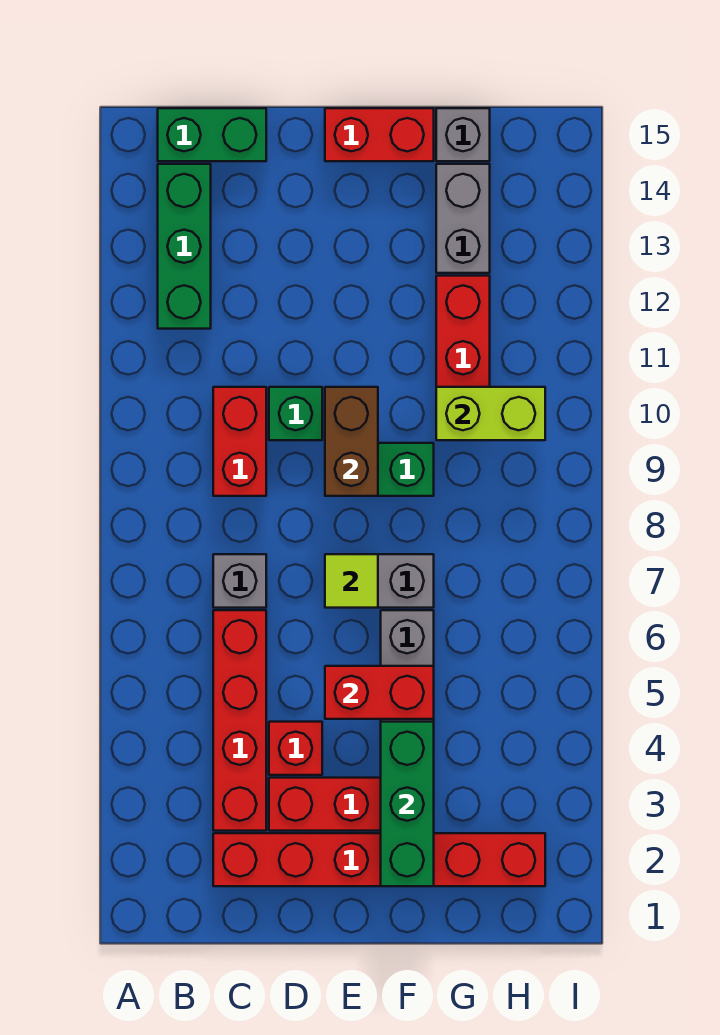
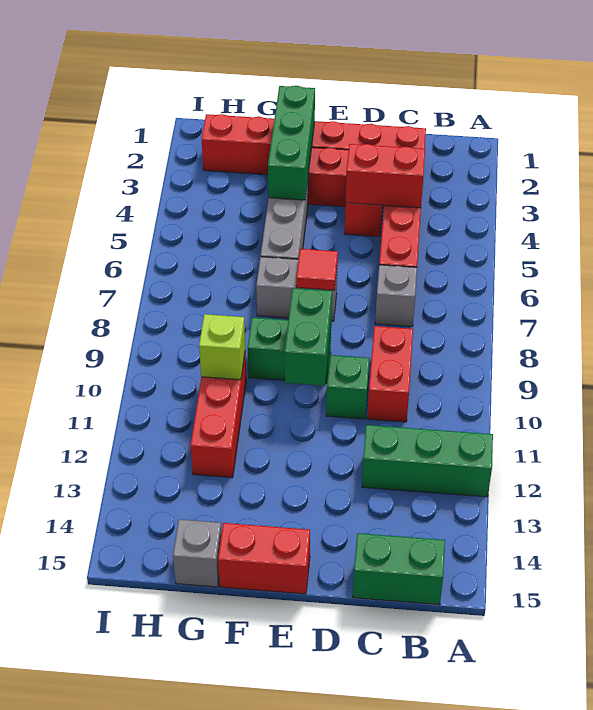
green 1x3 brick [158,164,211,329] -> green 1x3 brick turned to [362,425,493,497]
red 1x2 brick [325,666,434,719] -> red 1x2 brick moved to [345,144,425,208]
lime 1x1 tile [325,554,378,608] -> red 1x1 tile [296,249,338,290]
brown 1x2 brick [325,387,378,496] -> green 1x2 brick [285,288,332,386]
lime 1x2 brick [436,387,545,440] -> lime 1x1 brick [199,314,245,380]
grey 1x2 brick [436,164,490,273] -> none

